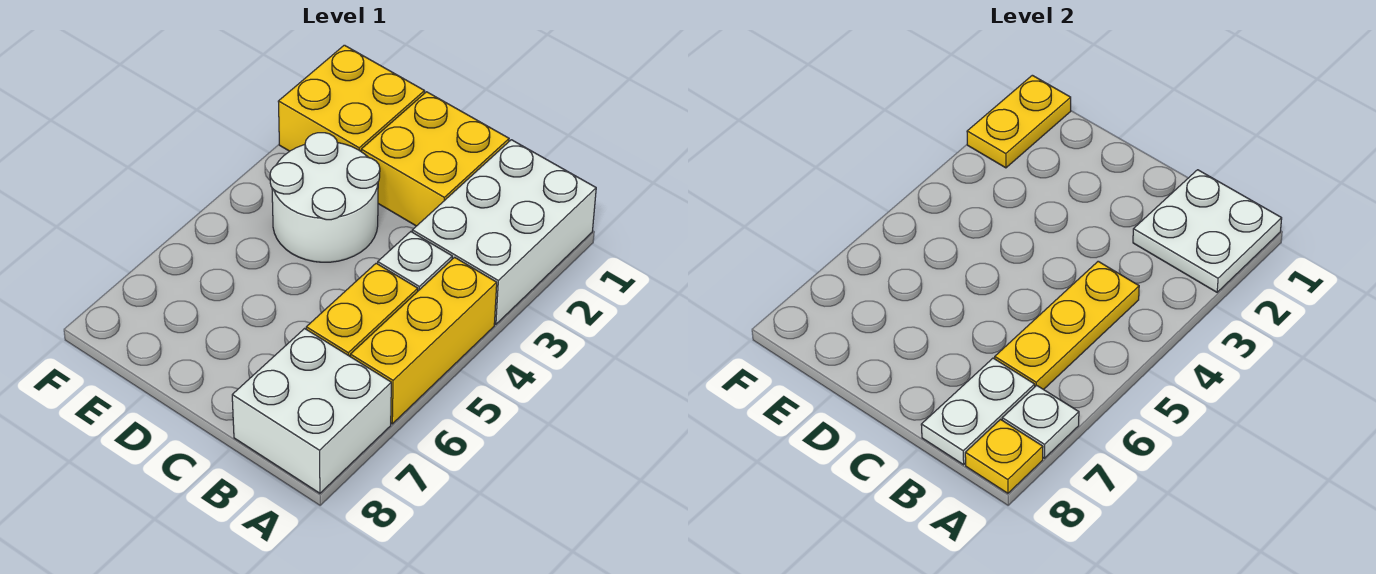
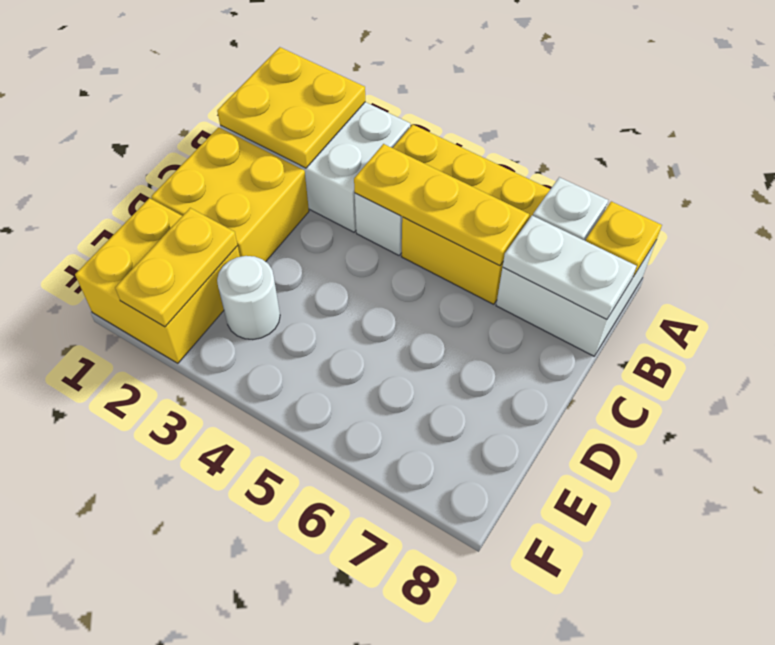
white 2x2 plate [1133,170,1282,292] -> yellow 2x2 plate [217,47,365,168]
white 2x2 round brick [270,133,380,262] -> white 1x1 round brick [217,256,280,340]
yellow 1x2 plate [967,75,1071,168] -> yellow 1x2 plate turned to [115,208,238,327]

